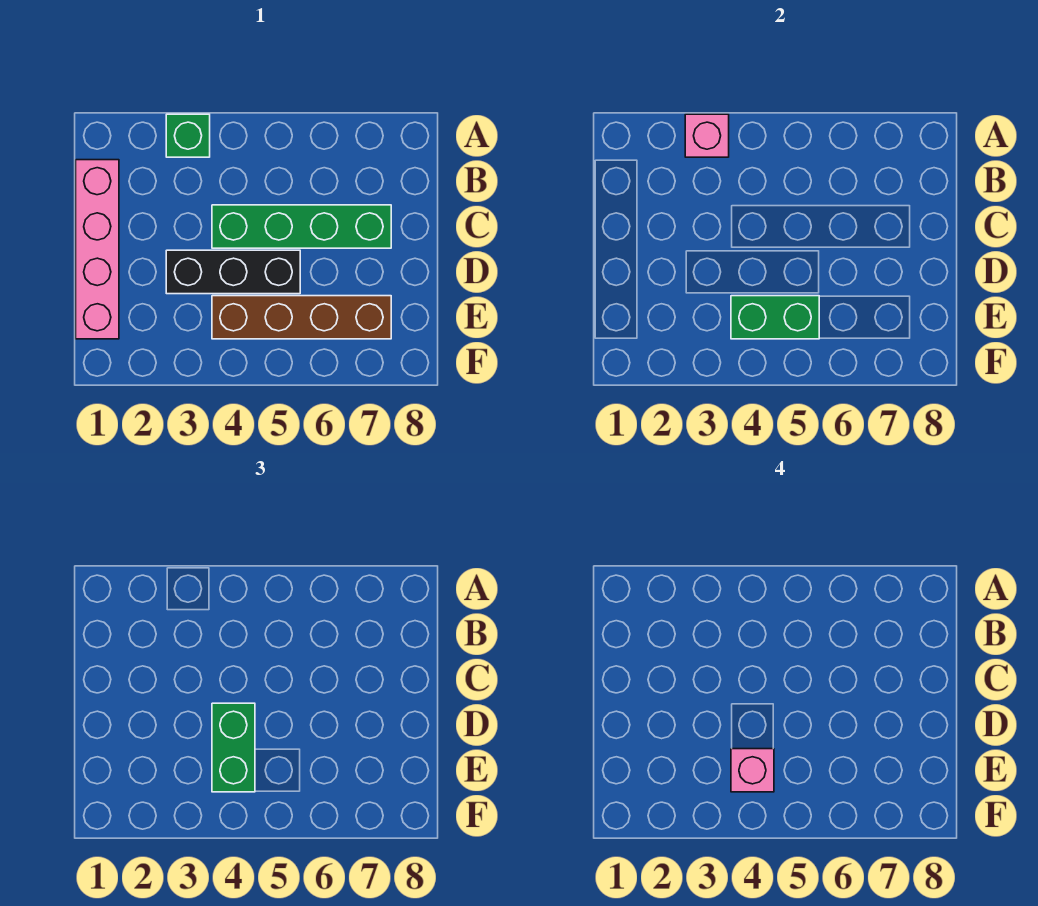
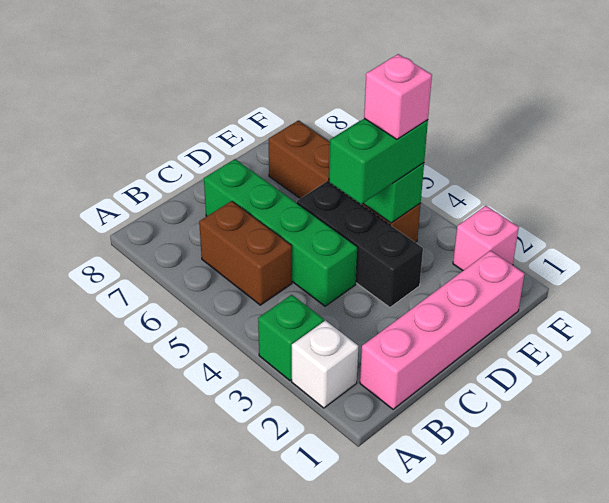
none -> white 1x1 brick [292,320,358,408]
pink 1x1 brick [685,114,729,157] -> pink 1x1 brick moved to [453,206,519,271]
none -> brown 1x2 brick [199,201,292,305]

